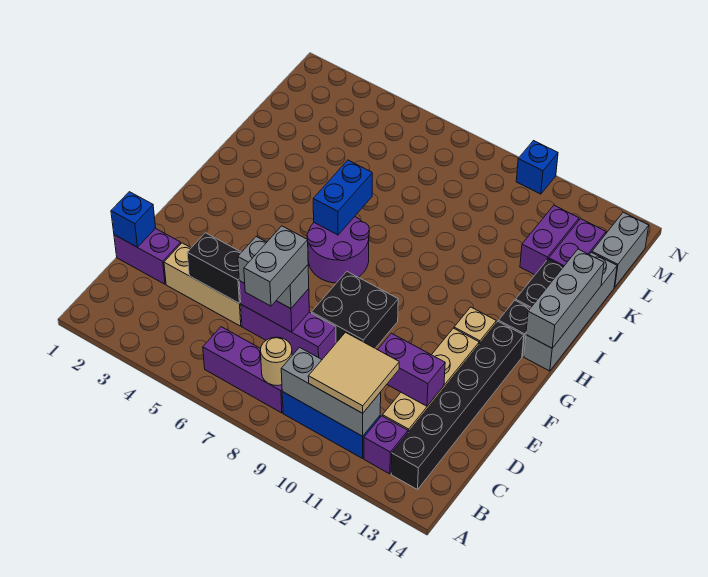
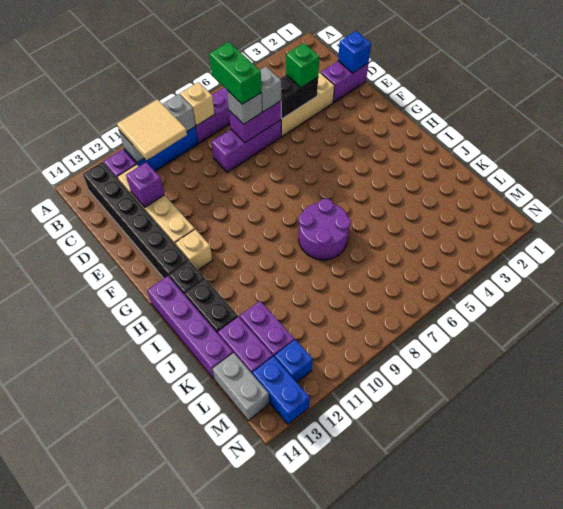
tan 1x1 round brick [260,337,292,386] -> tan 1x1 brick [180,82,215,126]
grey 1x2 brick [244,226,308,306] -> green 1x2 brick [209,42,261,104]
none -> green 1x1 brick [286,43,319,88]
purple 1x2 brick [378,333,445,406] -> purple 1x1 brick [126,162,164,207]
black 2x2 brick [312,272,398,348] -> none
purple 2x2 round brick [307,217,369,283] -> purple 2x2 round brick moved to [299,199,351,260]
blue 1x2 brick [313,160,372,235] -> blue 1x2 brick moved to [253,356,310,424]
grey 1x4 brick [524,252,617,371] -> purple 1x4 brick [147,276,233,379]
grey 1x3 brick [526,249,604,348] -> none
blue 1x1 brick [516,141,558,194] -> blue 1x1 brick moved to [275,340,313,382]

